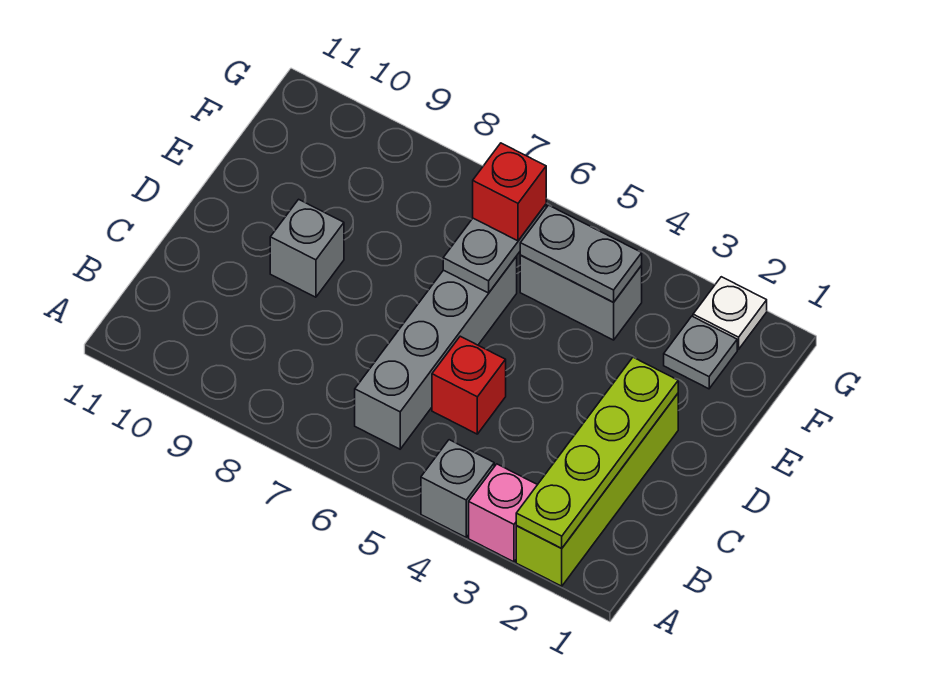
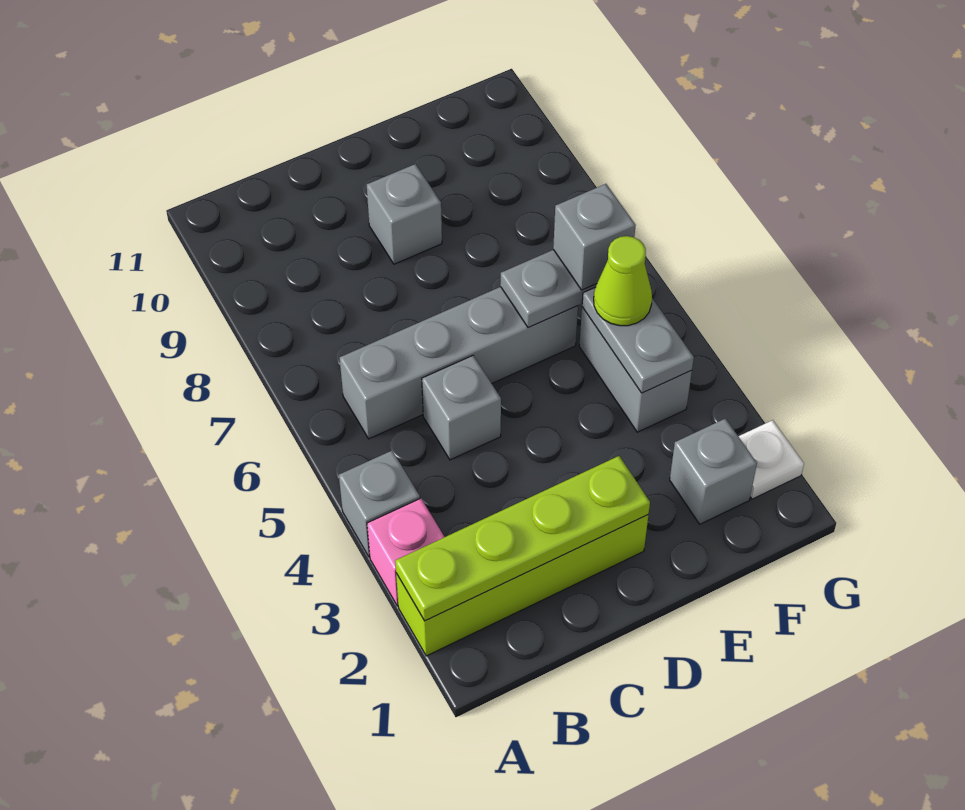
red 1x1 brick [432,336,506,434] -> grey 1x1 brick [422,356,501,460]
grey 1x1 plate [664,316,737,389] -> grey 1x1 brick [670,419,757,524]
none -> lime 1x1 cone [594,236,652,326]
red 1x1 brick [473,143,546,241] -> grey 1x1 brick [553,184,636,290]

